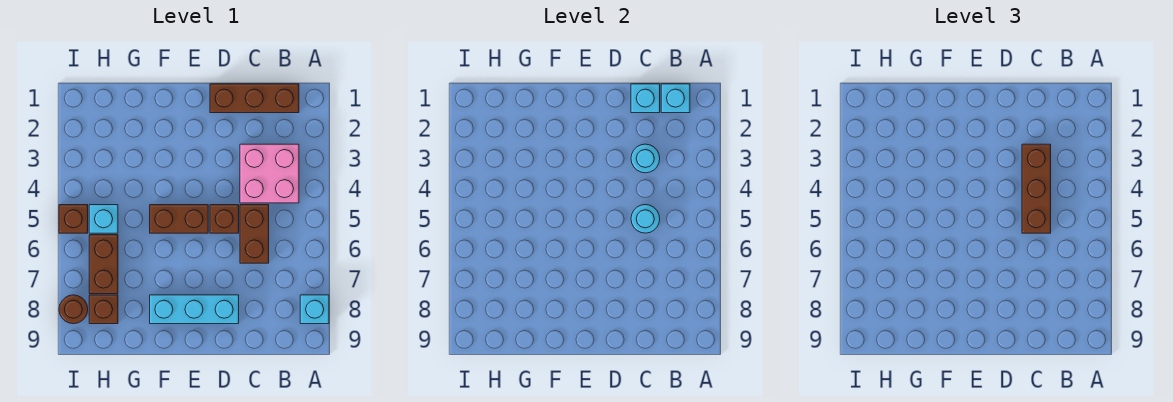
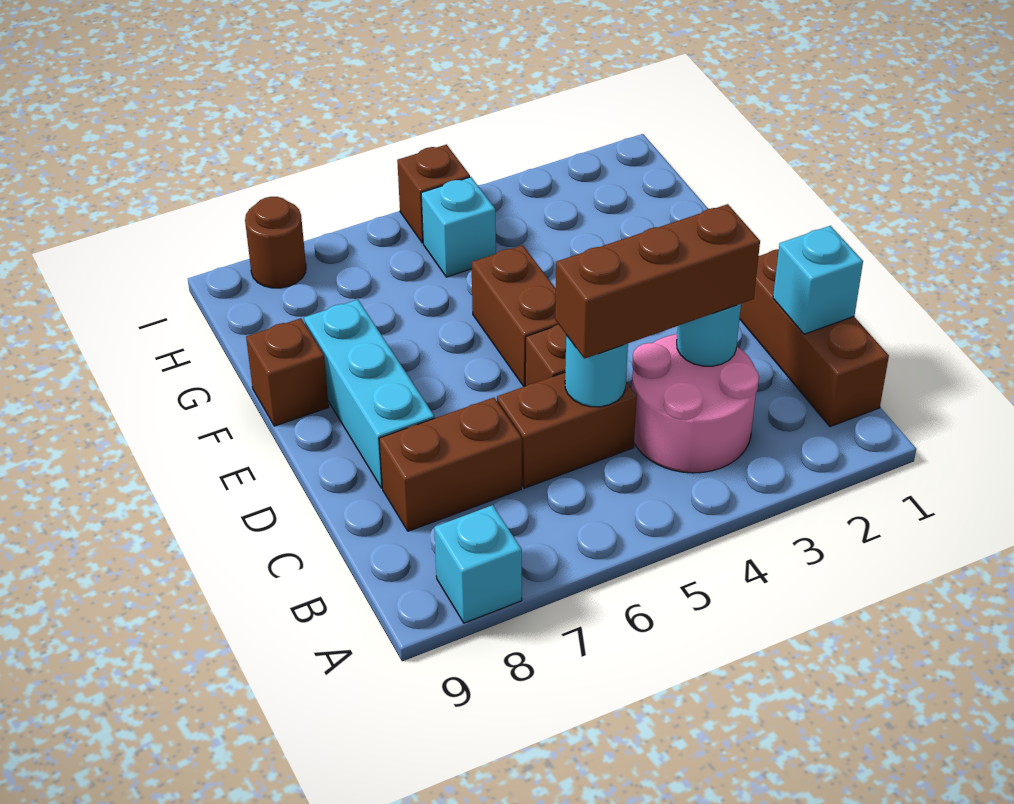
cyan 1x1 brick [661,84,690,113] -> none
pink 2x2 brick [240,144,299,203] -> pink 2x2 round brick [632,334,759,473]
brown 1x2 brick [89,235,118,294] -> brown 1x2 brick moved to [379,398,522,531]
brown 1x1 brick [89,295,118,324] -> brown 1x1 brick moved to [246,318,329,426]

